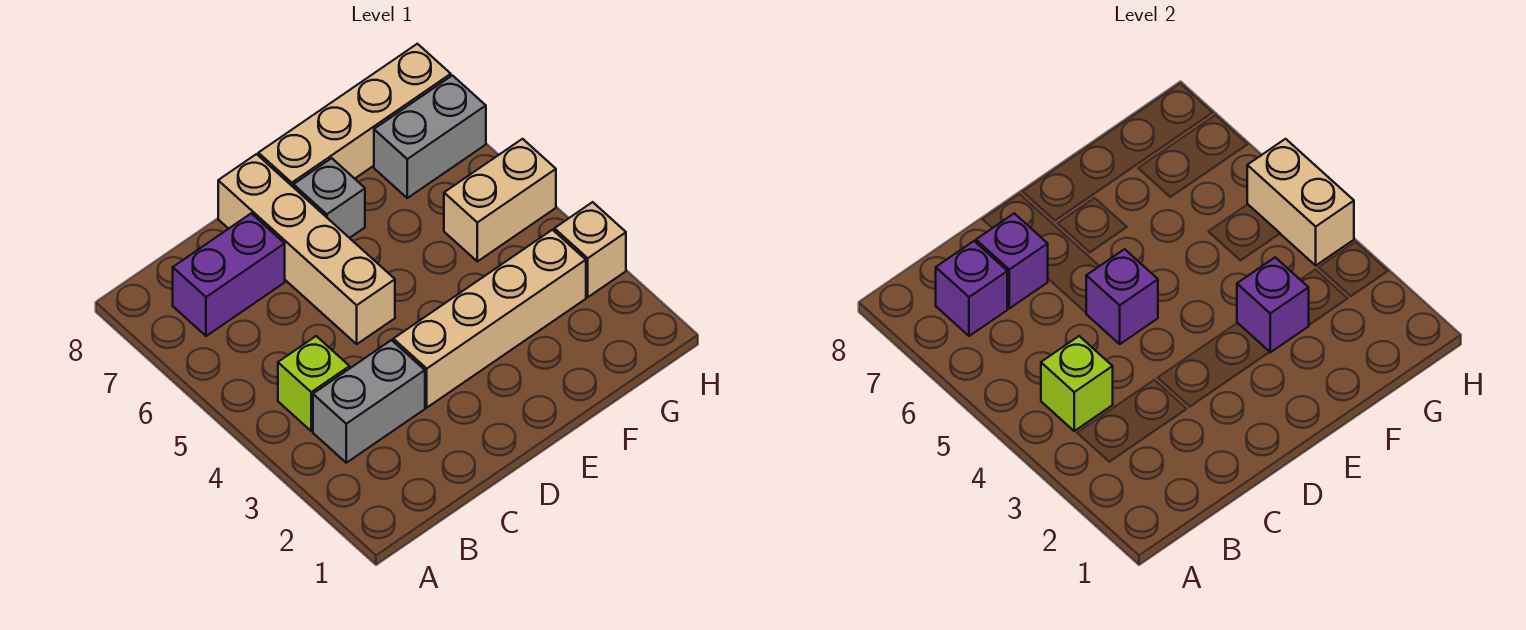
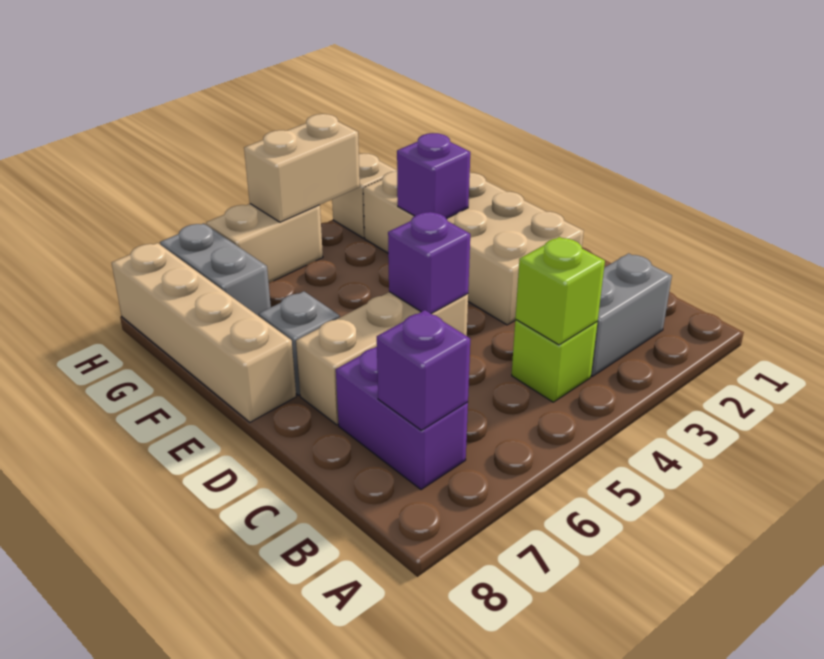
grey 1x2 brick [313,340,425,463] -> grey 1x2 brick turned to [591,253,672,376]
purple 1x1 brick [976,213,1048,308] -> none
tan 1x4 brick [393,230,586,408] -> tan 2x4 brick [363,171,584,325]
tan 1x4 brick [218,154,395,344] -> tan 1x3 brick [296,292,468,425]
tan 1x2 brick [444,139,556,261] -> tan 1x2 brick turned to [206,204,323,283]

